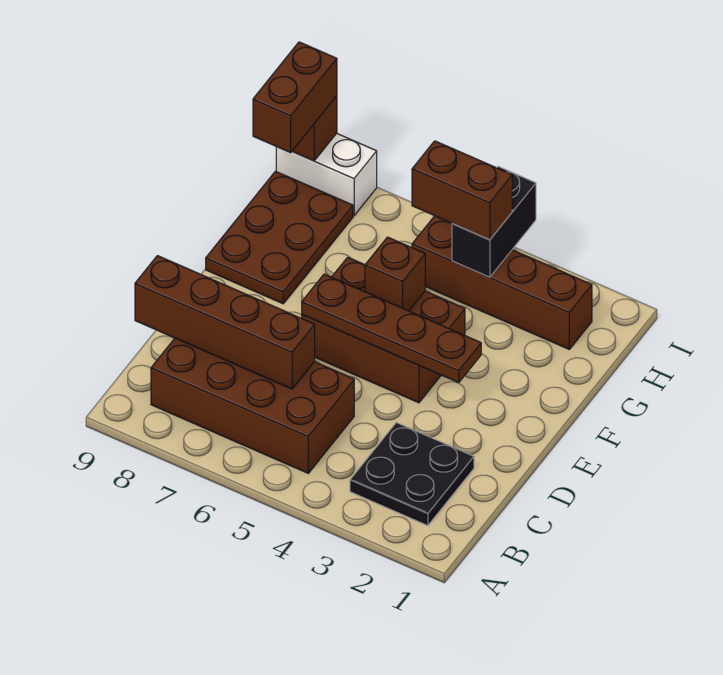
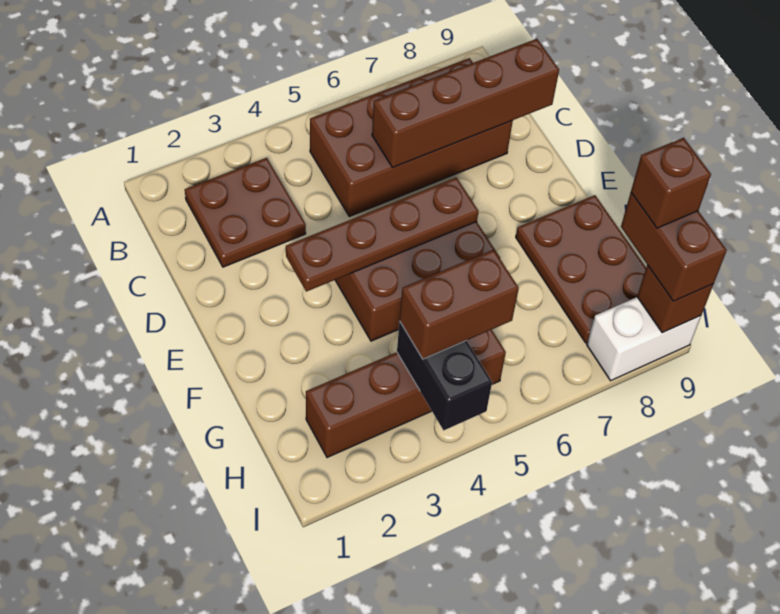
black 2x2 plate [350,423,474,526] -> brown 2x2 plate [185,158,306,267]
brown 1x1 brick [365,237,425,311] -> brown 1x1 brick moved to [631,138,711,228]

